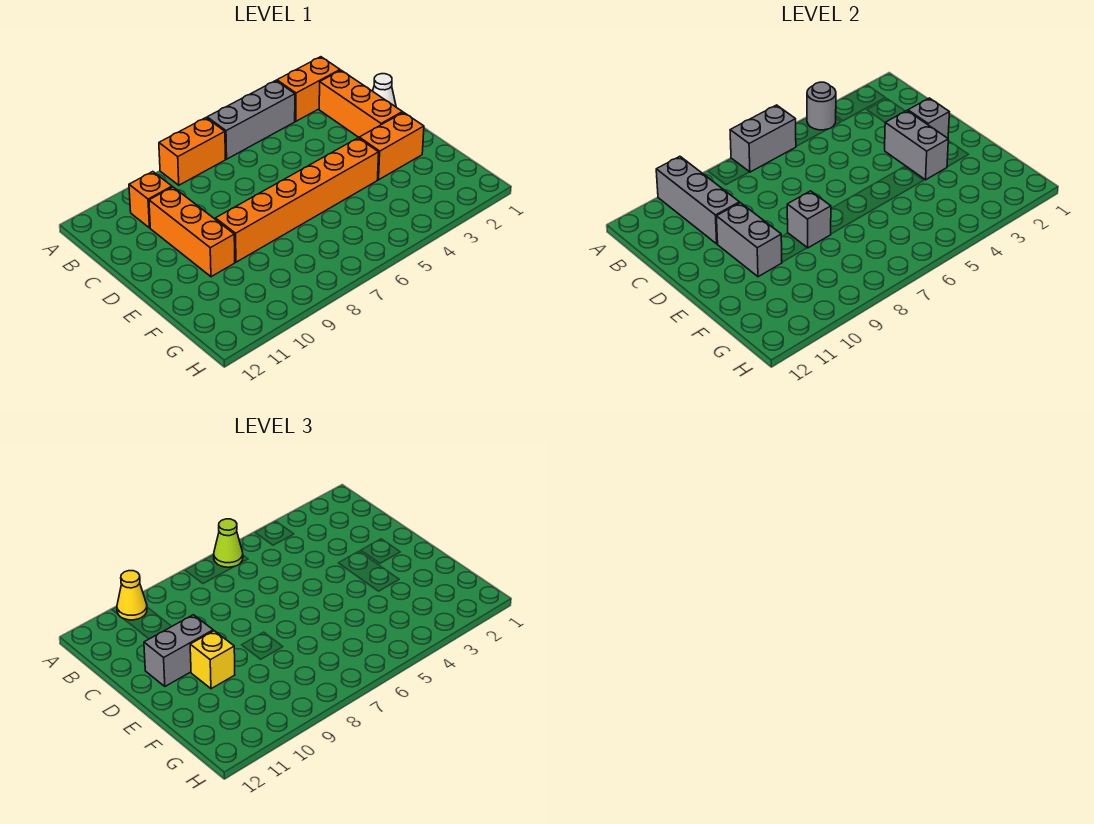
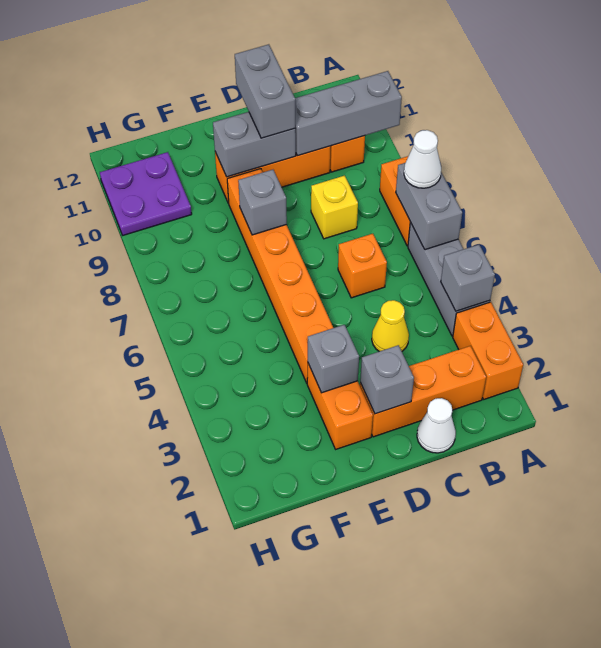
grey 1x1 round brick [807,82,836,130] -> grey 1x1 brick [441,245,495,311]
lime 1x1 cone [214,519,243,567] -> none
none -> white 1x1 cone [404,130,441,188]
yellow 1x1 cone [117,571,147,620] -> yellow 1x1 cone moved to [372,300,409,351]
none -> orange 1x1 brick [338,234,387,298]
grey 1x2 brick [885,111,948,180] -> grey 1x1 brick [308,325,359,393]
yellow 1x1 brick [190,631,235,689] -> yellow 1x1 brick moved to [311,176,358,239]
none -> purple 2x2 plate [100,152,192,235]

